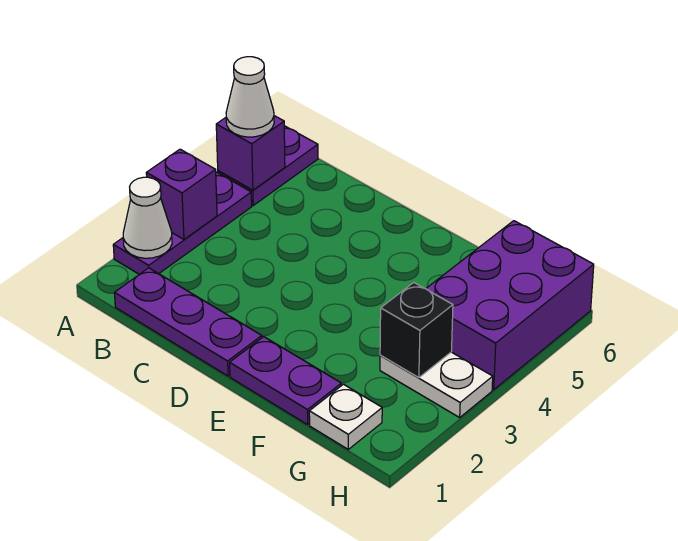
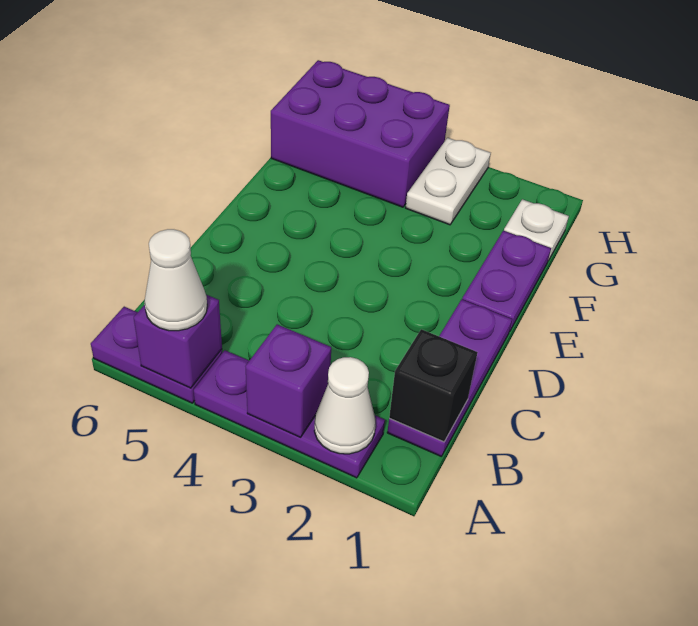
black 1x1 brick [380,283,453,378] -> black 1x1 brick moved to [389,329,478,442]

